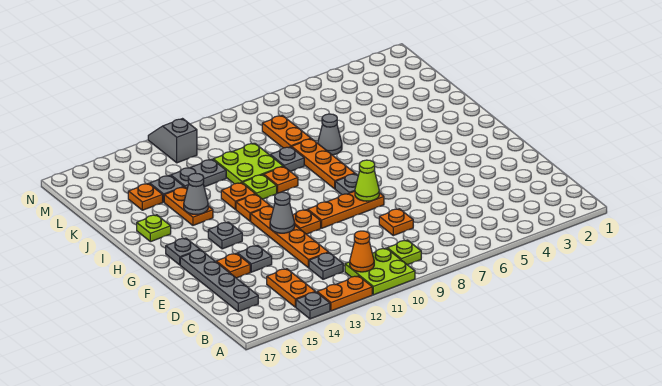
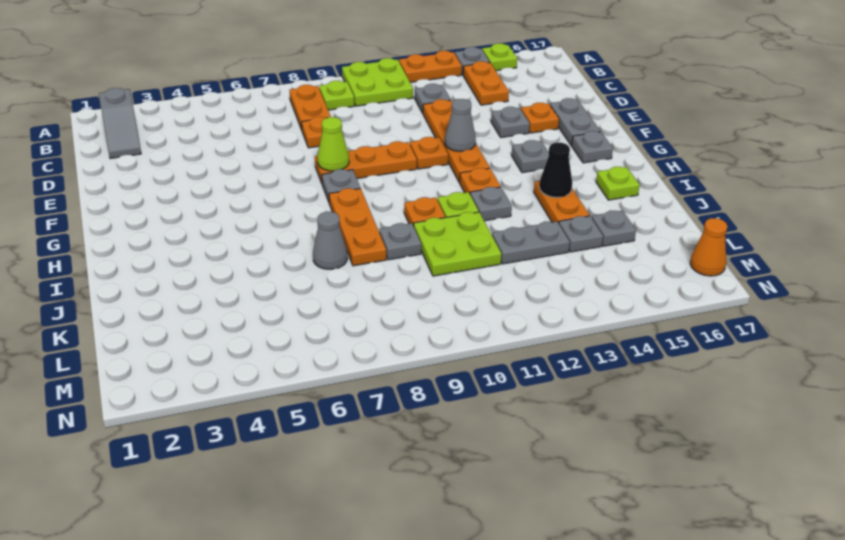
none -> lime 1x1 plate [482,43,517,71]
orange 1x1 cone [350,231,374,272] -> orange 1x1 cone moved to [690,218,728,276]
grey 1x4 plate [180,250,258,312] -> grey 1x2 plate [550,98,600,146]
orange 1x1 plate [221,183,255,209] -> grey 1x1 plate [470,187,512,221]
grey 1x1 cone [184,173,208,214] -> black 1x1 cone [539,143,572,197]
orange 1x2 plate [262,115,311,148] -> orange 1x2 plate moved to [290,85,331,130]
orange 1x1 plate [128,183,163,210] -> grey 1x1 plate [592,211,636,246]
grey 1x2 slope [148,119,197,163] -> grey 1x2 slope moved to [99,88,141,158]

